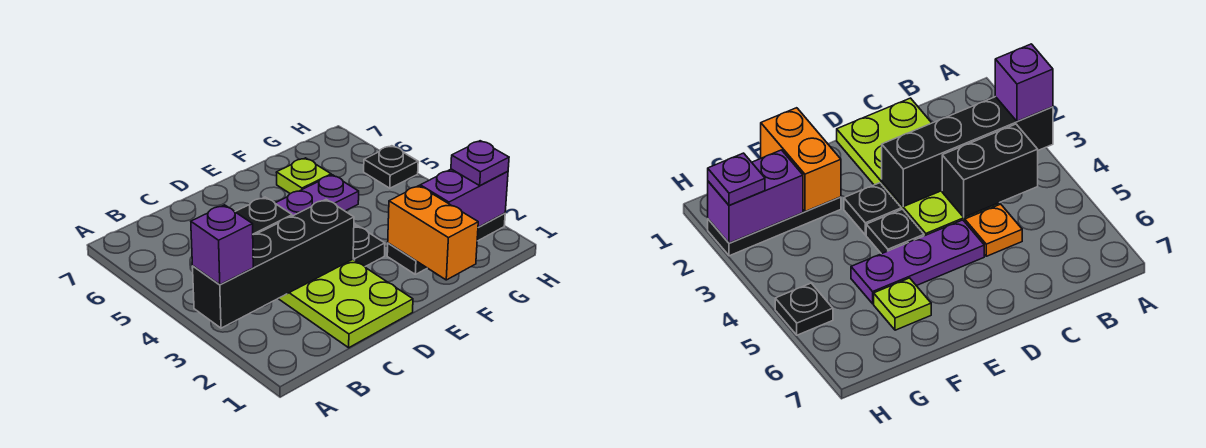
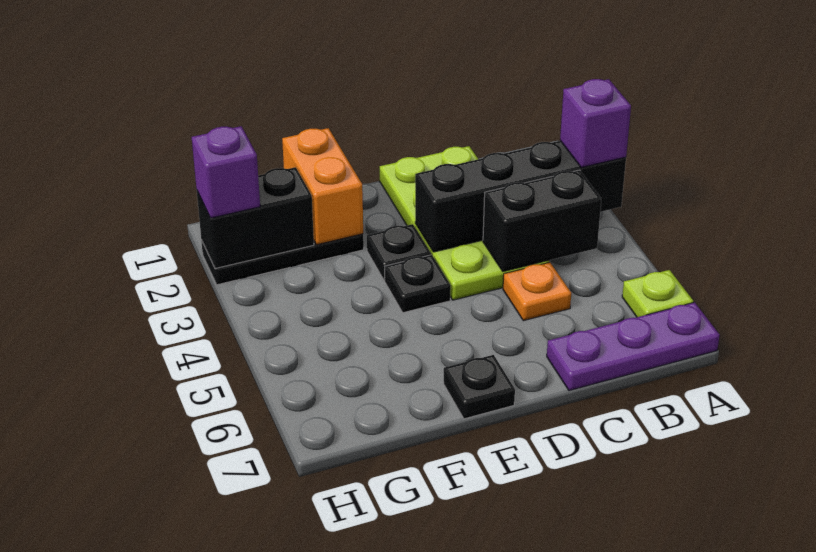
purple 1x3 plate [275,175,359,216] -> purple 1x3 plate moved to [547,302,720,391]
lime 1x1 plate [276,158,331,194] -> lime 1x1 plate moved to [622,270,693,317]
purple 1x2 brick [420,169,508,227] -> black 1x2 brick [197,167,314,269]
purple 1x1 plate [451,141,509,186] -> purple 1x1 brick [192,126,260,218]
black 1x1 plate [364,146,418,188] -> black 1x1 plate moved to [444,355,515,419]

